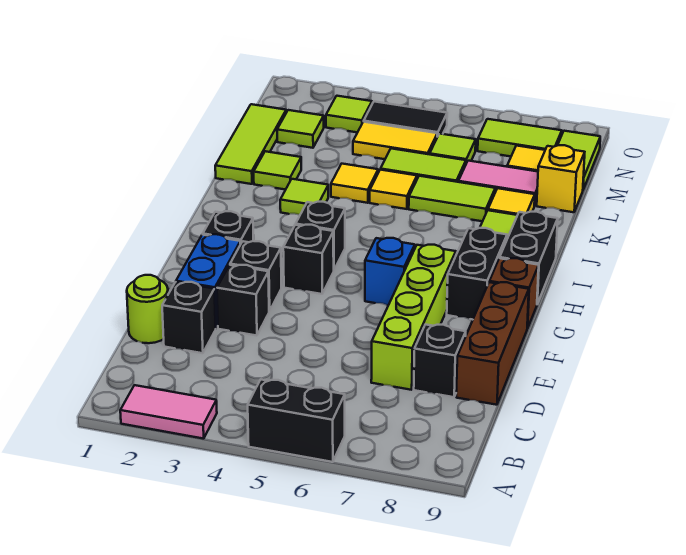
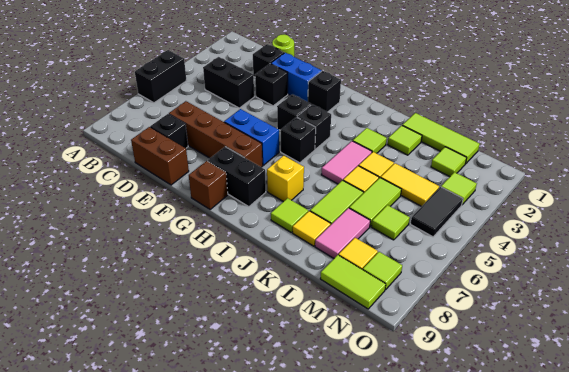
pink 1x2 tile [120,385,217,439] -> pink 1x2 tile moved to [321,141,372,184]
lime 1x4 brick [371,245,456,390] -> brown 1x4 brick [169,101,263,167]
brown 1x3 brick [456,282,529,405] -> brown 1x2 brick [131,127,189,185]
black 1x1 brick [230,241,281,311] -> black 1x1 brick moved to [281,117,316,163]
blue 1x1 brick [365,238,415,305] -> blue 1x2 brick [224,109,279,165]
black 1x2 brick [500,212,558,304] -> black 1x2 brick moved to [203,57,254,108]
yellow 1x1 brick [537,145,585,212] -> yellow 1x1 brick moved to [267,156,304,202]
yellow 1x2 tile [353,122,437,159] -> yellow 1x2 tile turned to [381,163,439,207]
lime 1x2 tile [478,119,562,156] -> lime 1x1 tile [363,252,402,290]

